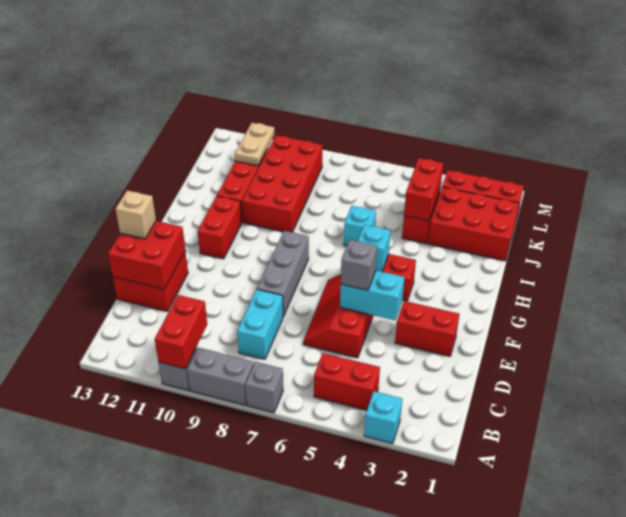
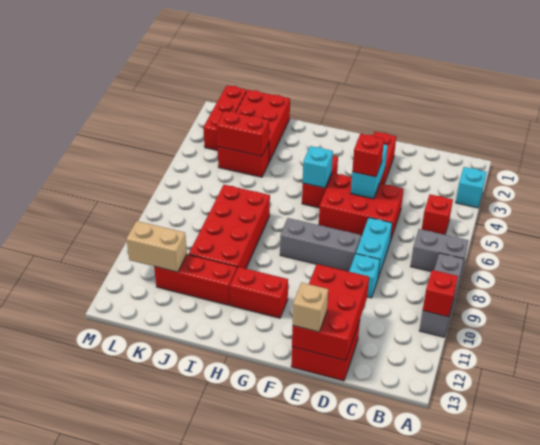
grey 1x1 brick [245,362,283,413] -> grey 1x2 brick [410,229,469,273]
red 1x2 brick [155,295,207,369] -> red 1x1 brick [423,270,458,317]
red 1x2 brick [314,353,380,410] -> red 1x1 brick [422,194,453,235]
cyan 1x2 brick [237,289,283,359] -> cyan 1x2 brick turned to [356,218,392,277]
red 2x3 slope [303,274,373,358] -> red 2x3 brick [319,173,404,241]
red 2x2 brick [108,221,185,289] -> red 2x3 brick [292,264,369,361]
grey 1x1 brick [341,240,377,290] -> red 1x1 brick [352,134,384,177]
cyan 1x1 brick [344,206,376,246] -> cyan 1x1 brick moved to [349,254,380,298]
red 2x4 brick [242,135,322,232] -> red 2x4 brick turned to [189,185,270,269]
tan 1x2 plate [235,123,274,166] -> tan 1x2 brick [126,221,187,272]

